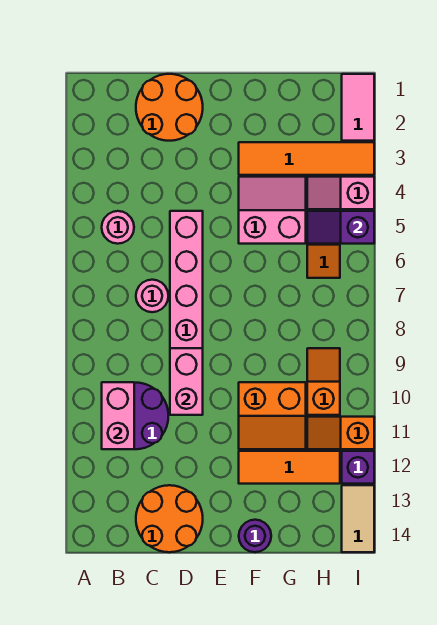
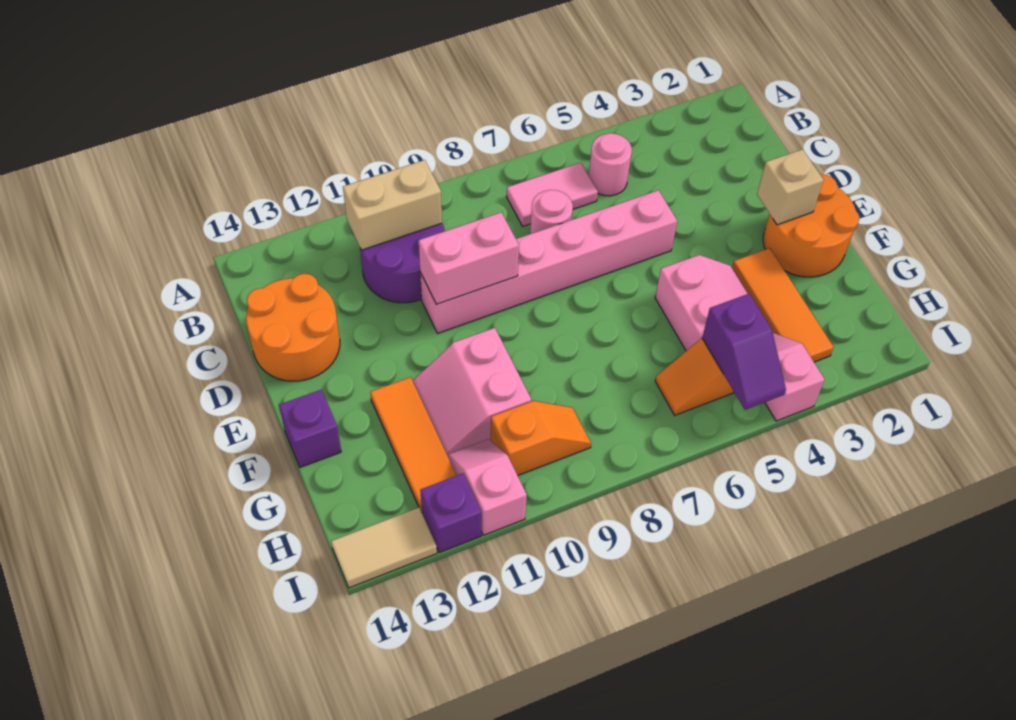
pink 1x2 brick [102,382,134,449] -> tan 1x2 brick [343,160,442,250]
orange 2x2 round brick [136,74,203,141] -> orange 2x2 round brick moved to [763,174,859,277]
none -> tan 1x1 brick [757,149,824,225]
orange 1x4 tile [239,142,374,175] -> orange 1x3 tile [732,248,833,362]
orange 2x2 slope [239,382,306,449] -> pink 2x2 slope [413,328,531,455]
purple 1x1 round brick [239,520,271,552] -> purple 1x1 brick [279,390,341,467]
purple 1x2 slope [307,211,374,244] -> purple 1x2 slope turned to [702,294,786,410]
orange 1x2 slope [307,417,374,449] -> pink 1x2 slope [448,439,527,535]
pink 1x2 tile [342,74,374,141] -> pink 1x2 tile moved to [507,163,598,226]

